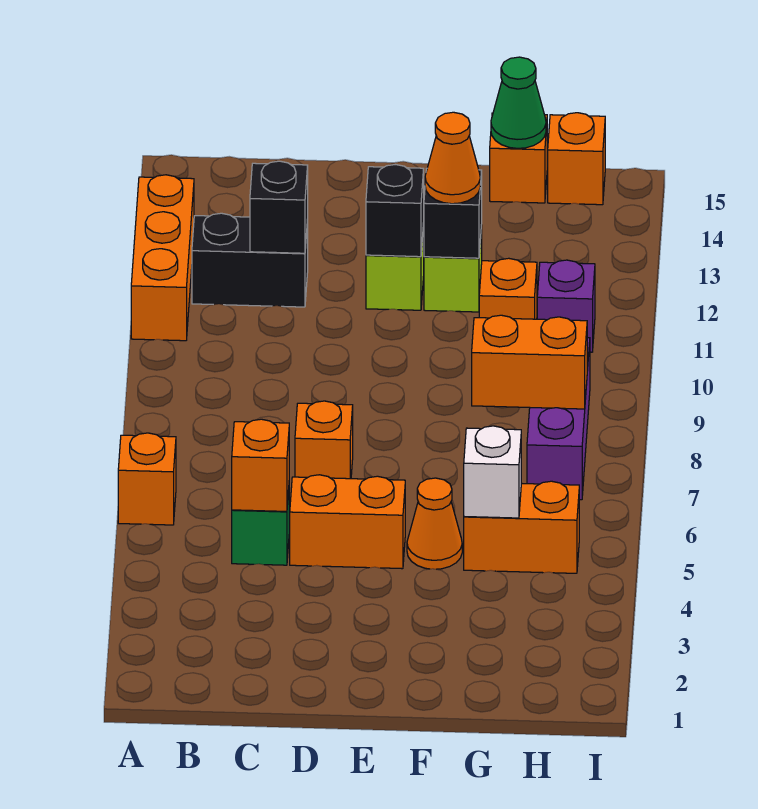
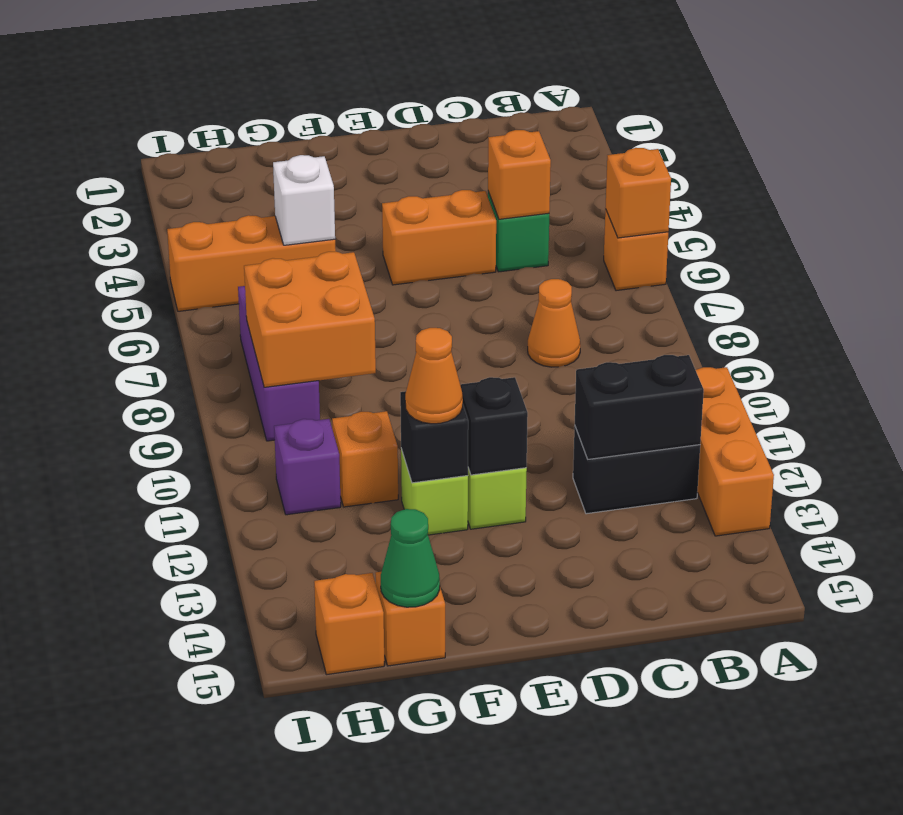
black 1x1 brick [250,161,308,253] -> black 1x2 brick [575,355,704,459]
orange 1x1 brick [295,401,353,479] -> orange 1x1 brick moved to [605,148,671,238]
orange 1x1 cone [407,478,462,569] -> orange 1x1 cone moved to [528,279,580,367]
orange 1x2 brick [464,481,579,573] -> orange 1x3 brick [167,215,336,311]
orange 1x2 brick [472,315,587,409] -> orange 2x2 brick [244,252,376,387]

